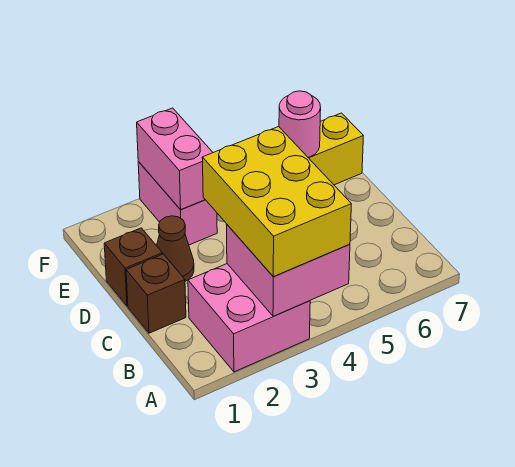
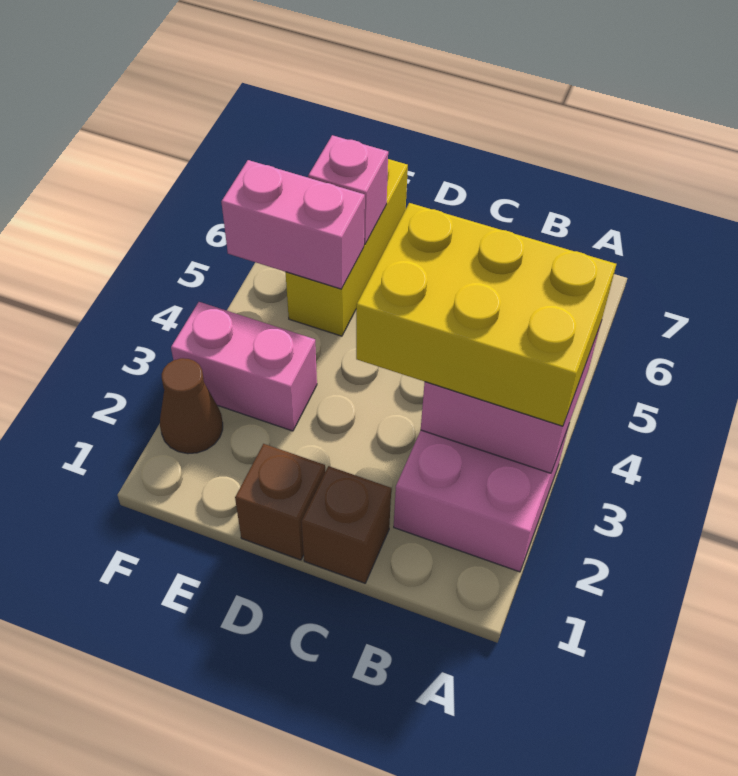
brown 1x1 cone [157,216,194,281] -> brown 1x1 cone moved to [160,358,223,454]
pink 1x2 brick [137,108,213,210] -> pink 1x2 brick moved to [221,160,365,289]
pink 1x1 round brick [279,91,321,157] -> pink 1x1 brick [308,135,388,244]

